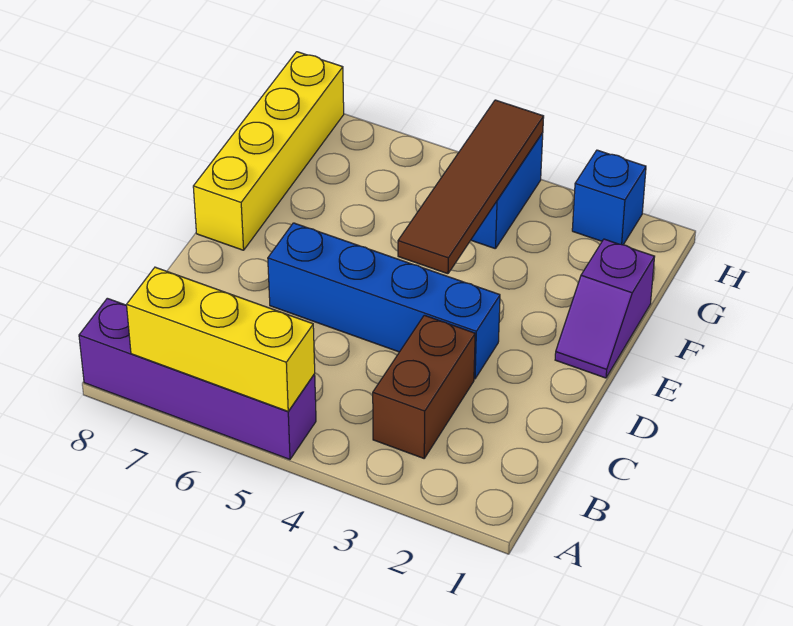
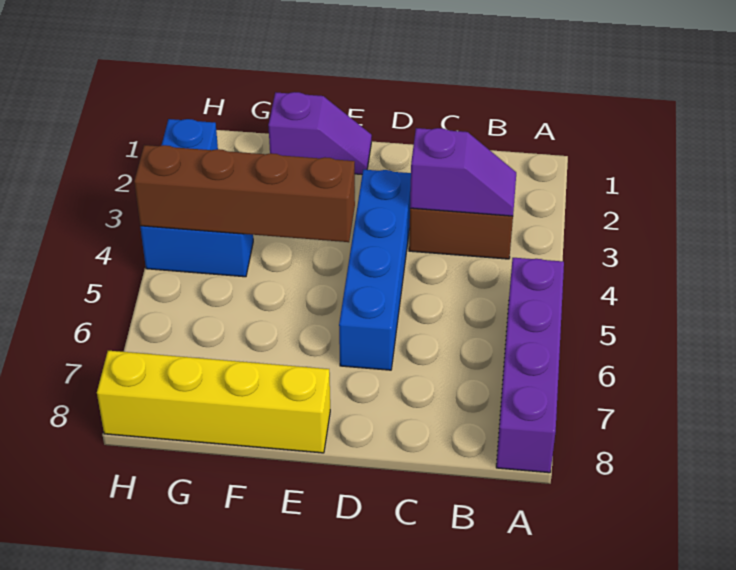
yellow 1x3 brick [126,267,315,411] -> none
none -> purple 1x2 slope [410,128,516,216]
brown 1x4 tile [398,100,544,274] -> brown 1x4 brick [134,145,355,242]

